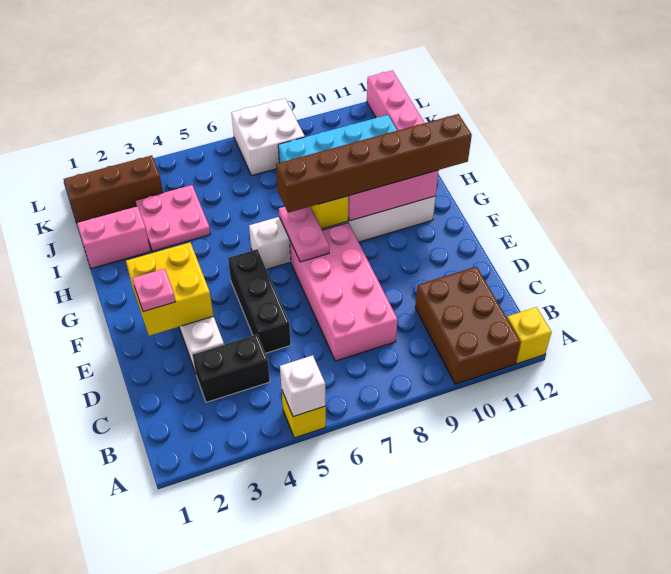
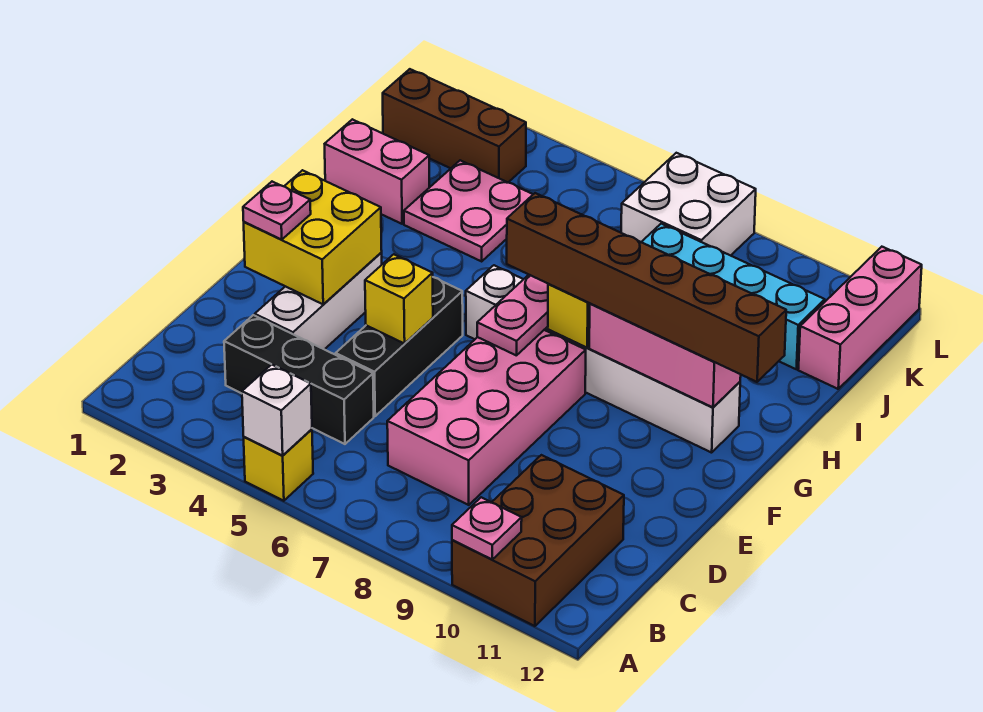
none -> pink 1x1 plate [452,497,522,559]
yellow 1x1 brick [507,307,552,364] -> yellow 1x1 brick moved to [365,254,433,344]
black 1x2 brick [192,334,270,402] -> black 1x3 brick [224,315,374,444]

